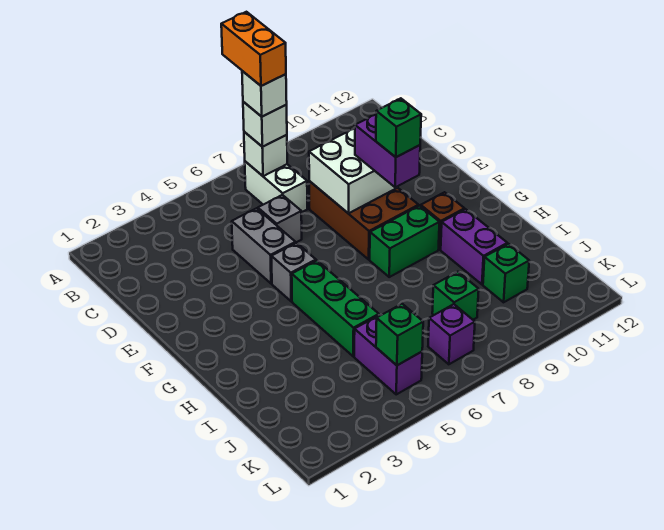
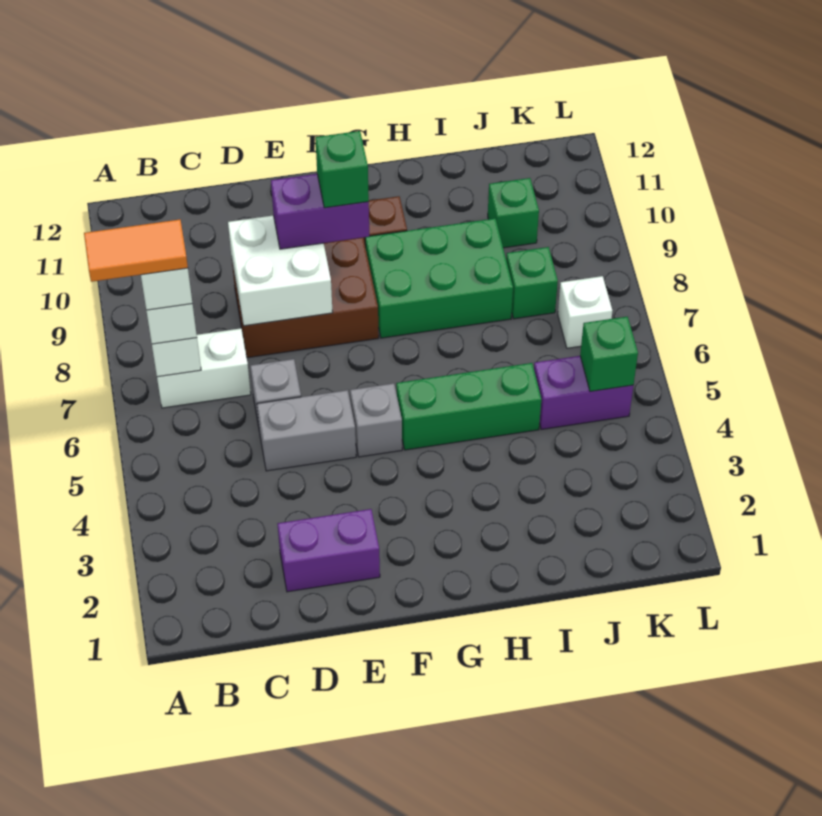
orange 1x2 brick [221,12,286,86] -> orange 1x2 tile [84,219,188,282]
green 1x2 brick [370,206,439,277] -> green 2x3 brick [365,218,513,338]
purple 1x2 brick [441,209,507,284] -> purple 1x2 brick moved to [278,509,380,592]
purple 1x1 brick [428,304,475,364] -> white 1x1 brick [558,276,612,348]

